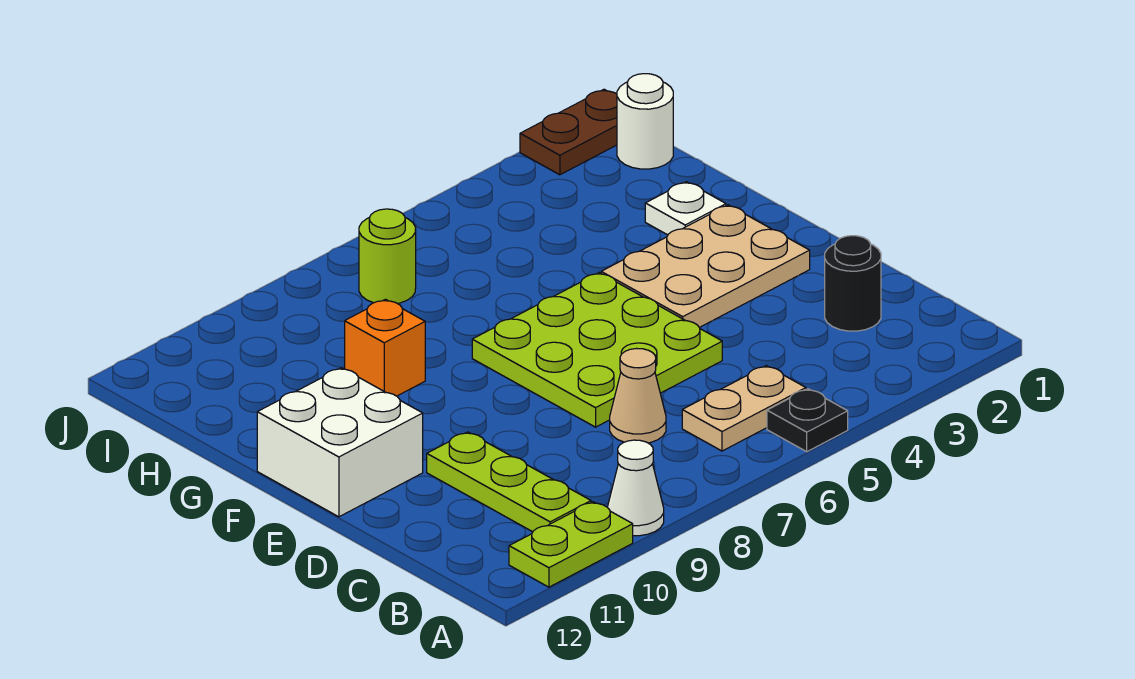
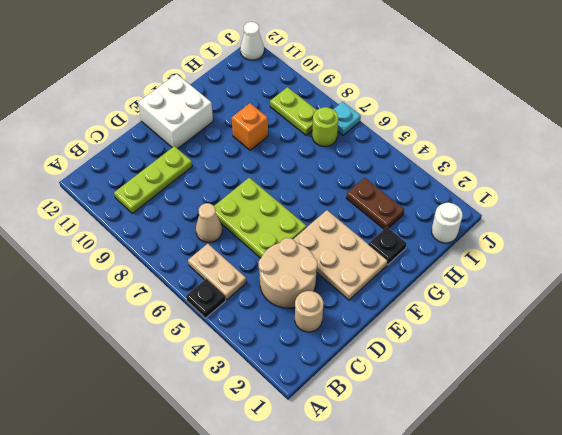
white 1x1 cone [608,440,664,536] -> white 1x1 cone moved to [240,22,264,60]
lime 1x2 plate [509,502,633,587] -> lime 1x2 plate moved to [270,87,316,135]
black 1x1 round brick [825,236,881,331] -> tan 1x1 round brick [295,291,323,332]
none -> tan 2x2 round brick [259,238,317,308]
lime 3x3 plate [472,273,722,427] -> lime 2x3 plate [214,178,307,258]
white 1x1 plate [645,182,726,235] -> black 1x1 plate [369,227,407,265]
brown 1x2 plate [520,89,617,175] -> brown 1x2 plate moved to [346,178,404,229]
none -> cyan 1x1 plate [333,102,361,135]

